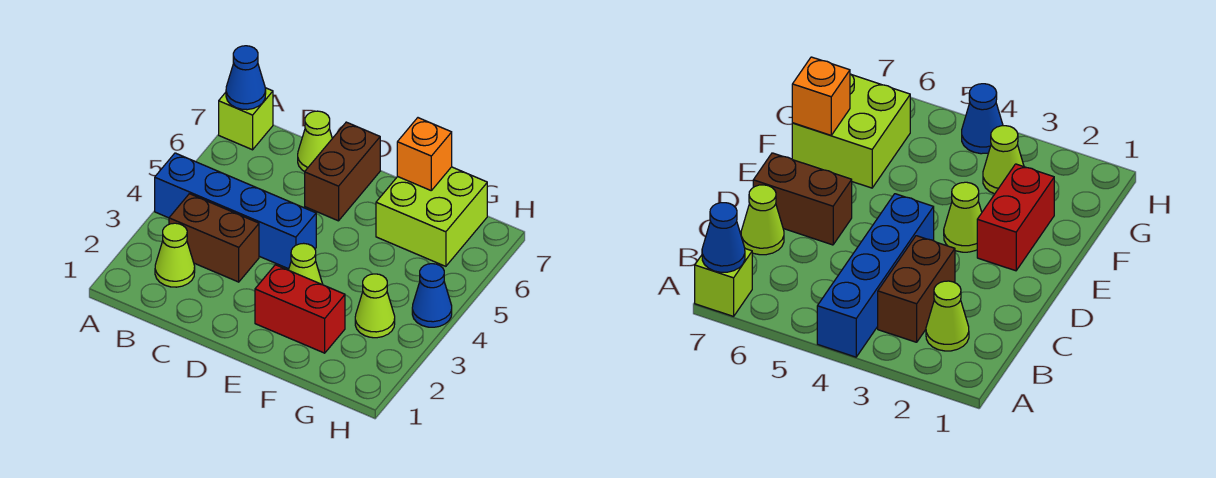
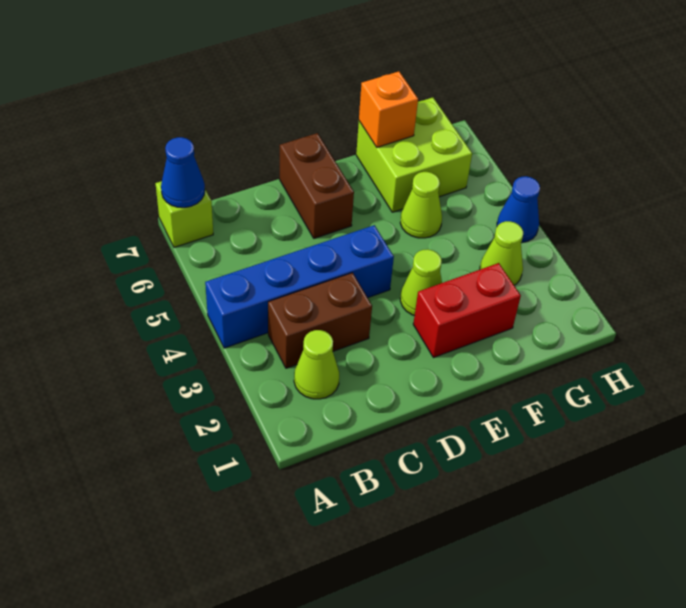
lime 1x1 cone [298,111,332,172] -> lime 1x1 cone moved to [400,172,442,238]

